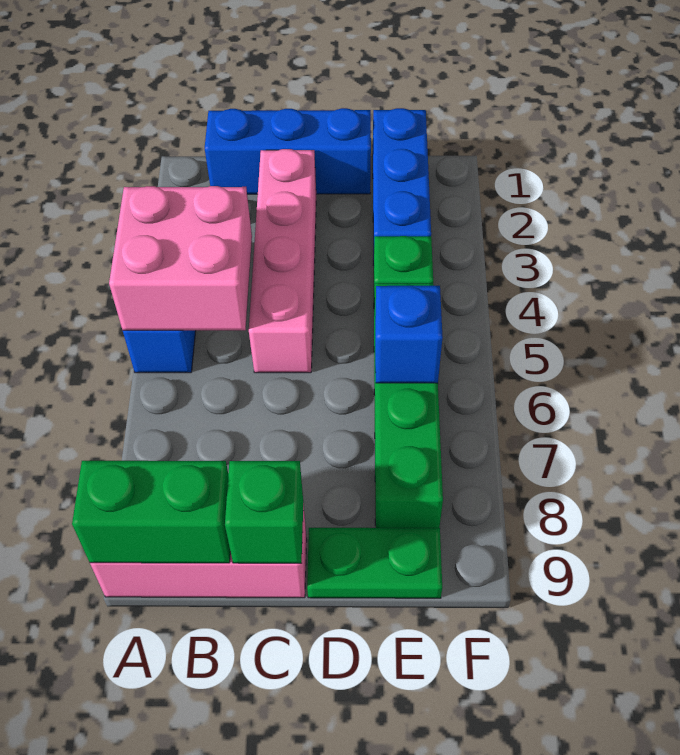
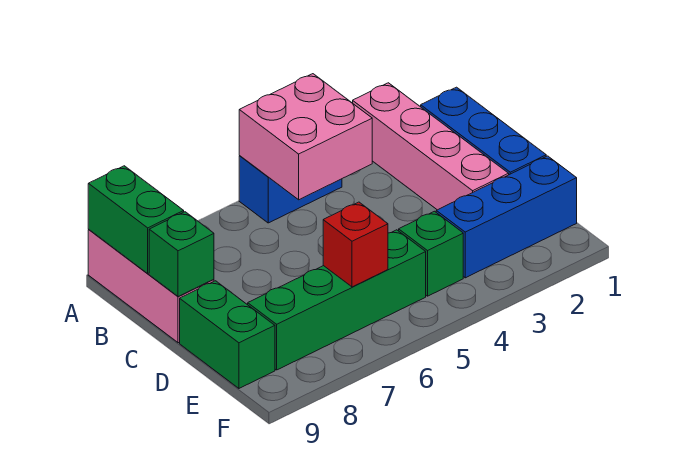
pink 1x4 brick [249,149,316,373] -> pink 1x4 brick turned to [353,83,509,210]
green 1x2 plate [307,528,442,598] -> green 1x2 brick [180,281,275,388]
blue 1x1 brick [375,286,443,383] -> red 1x1 brick [323,202,388,287]

